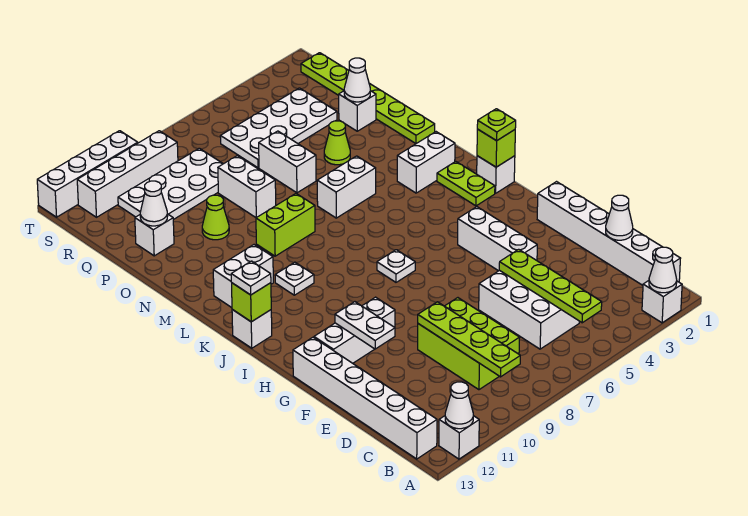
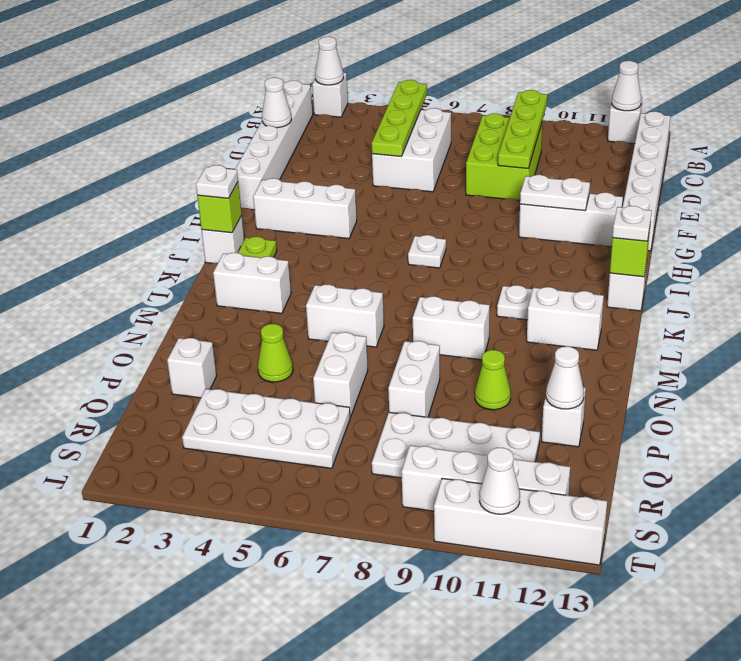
white 1x3 brick [458,207,537,271] -> white 1x3 brick turned to [253,178,357,239]
white 1x2 plate [335,302,395,349] -> white 1x2 plate turned to [520,175,590,211]
lime 1x1 plate [477,109,516,141] -> white 1x1 plate [196,165,238,198]
lime 1x2 brick [256,194,315,256] -> white 1x2 brick [413,296,490,360]
lime 1x6 plate [301,53,435,144] -> none
white 1x1 cone [344,58,370,102] -> white 1x1 cone moved to [480,448,520,514]

